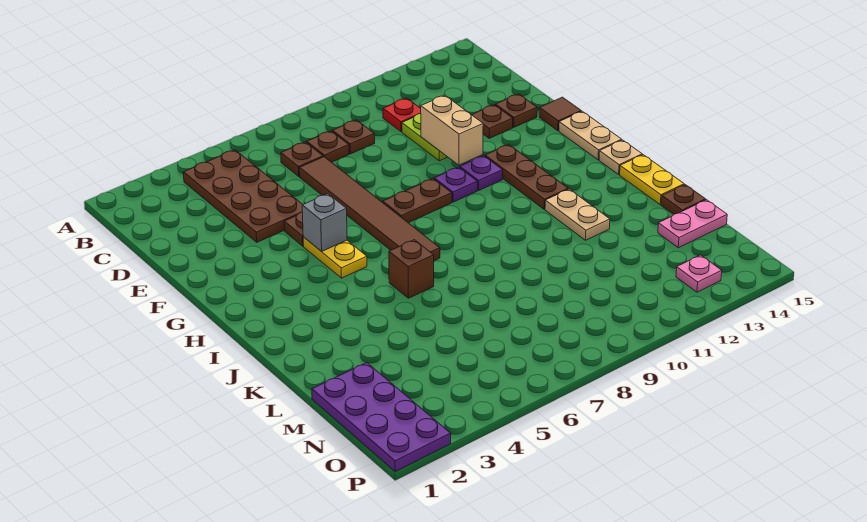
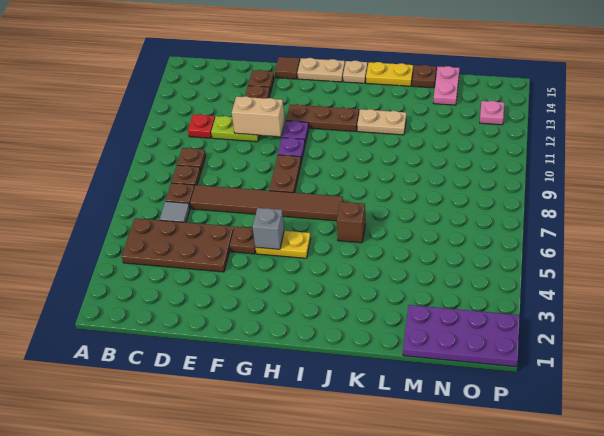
none -> grey 1x1 tile [160,201,190,222]

